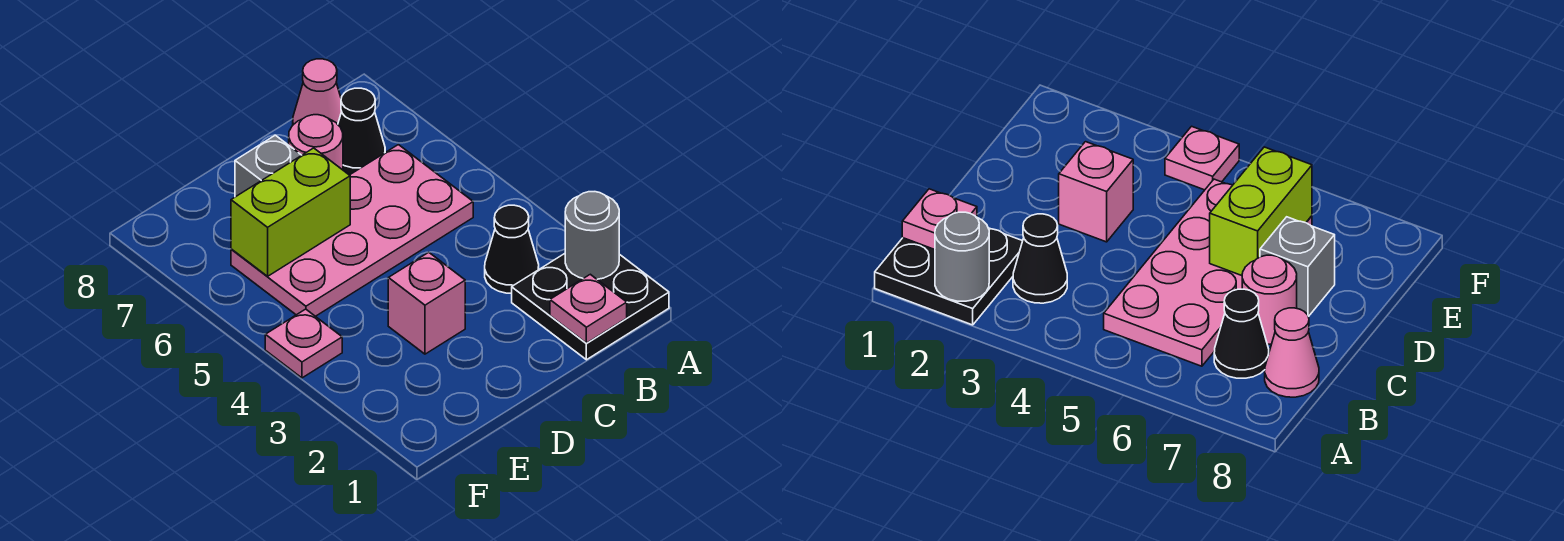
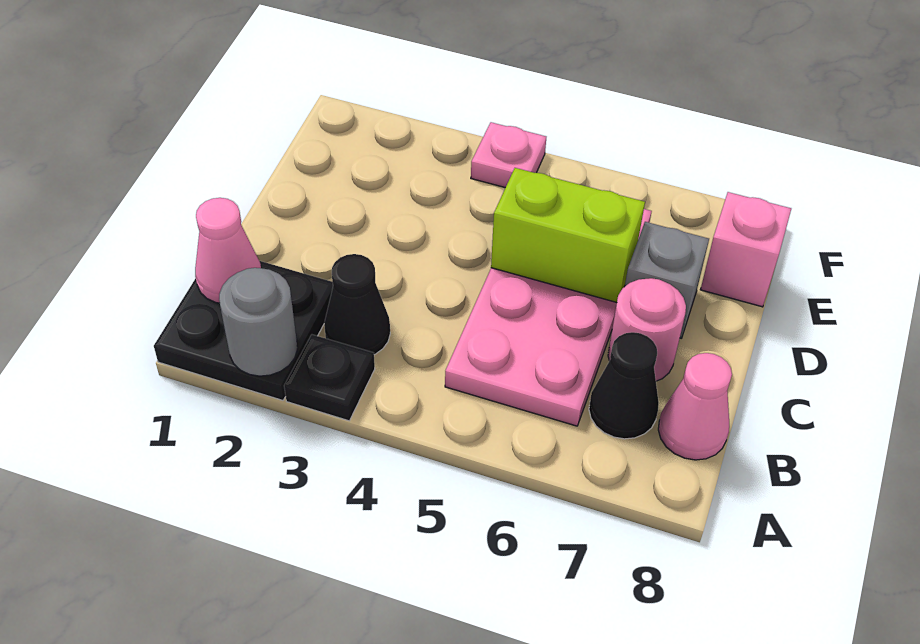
none -> black 1x1 plate [284,335,375,421]
pink 1x1 plate [550,274,627,343] -> pink 1x1 cone [195,198,261,303]
pink 1x1 brick [388,252,465,354] -> pink 1x1 brick moved to [700,192,791,307]
lime 1x2 brick [231,148,350,276] -> lime 1x2 brick turned to [491,168,645,302]

